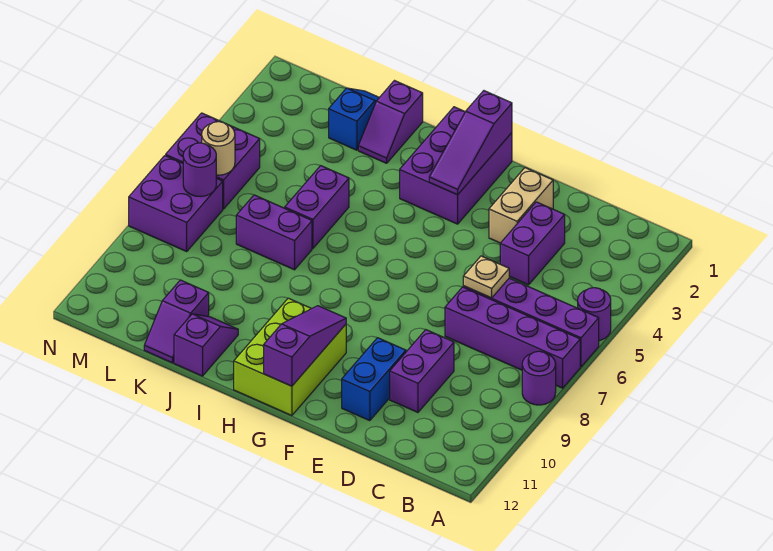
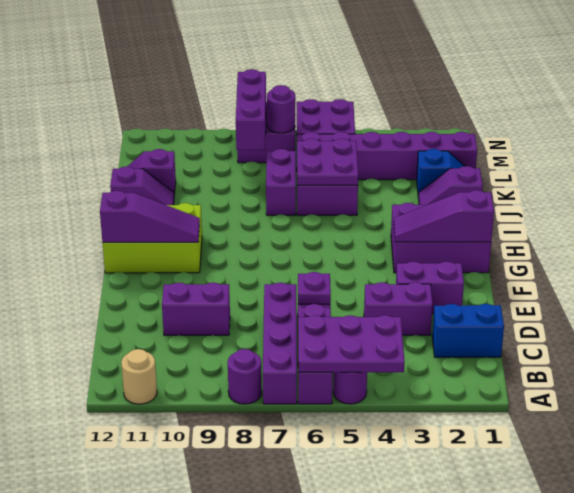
none -> purple 2x3 plate [298,315,404,373]
tan 1x1 plate [463,256,509,298] -> purple 1x1 plate [298,272,331,304]
tan 1x2 brick [489,168,553,243] -> purple 1x2 brick [396,262,464,314]
blue 1x2 brick [342,338,406,421] -> blue 1x2 brick moved to [432,304,504,357]
none -> purple 2x2 plate [297,139,358,185]
none -> purple 1x6 brick [297,132,477,180]
none -> purple 1x3 brick [236,69,266,150]
tan 1x1 round brick [202,122,235,175] -> tan 1x1 round brick moved to [121,349,157,404]

